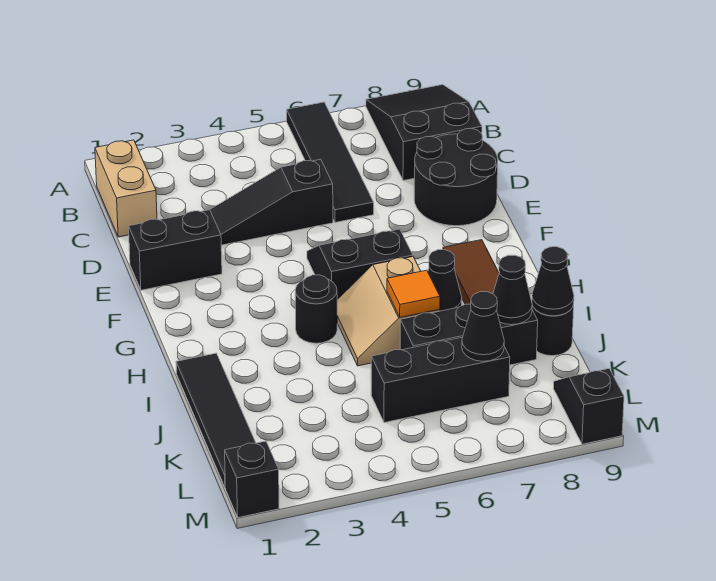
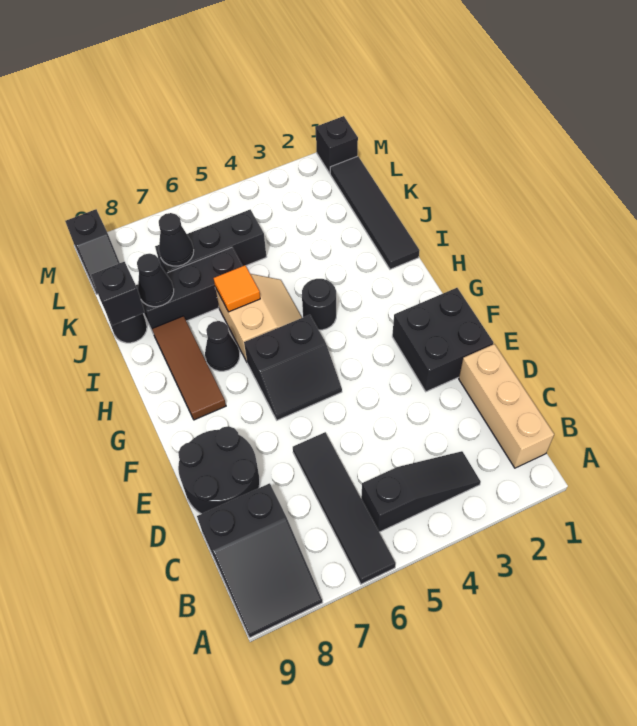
tan 1x2 brick [95,140,157,237] -> tan 1x3 brick [459,344,554,468]
black 1x3 slope [210,159,333,245] -> black 1x3 slope moved to [361,451,481,532]
black 1x2 brick [129,210,222,290] -> black 2x2 brick [392,288,493,392]
black 1x1 cone [532,247,574,316] -> black 1x1 brick [91,262,145,325]

